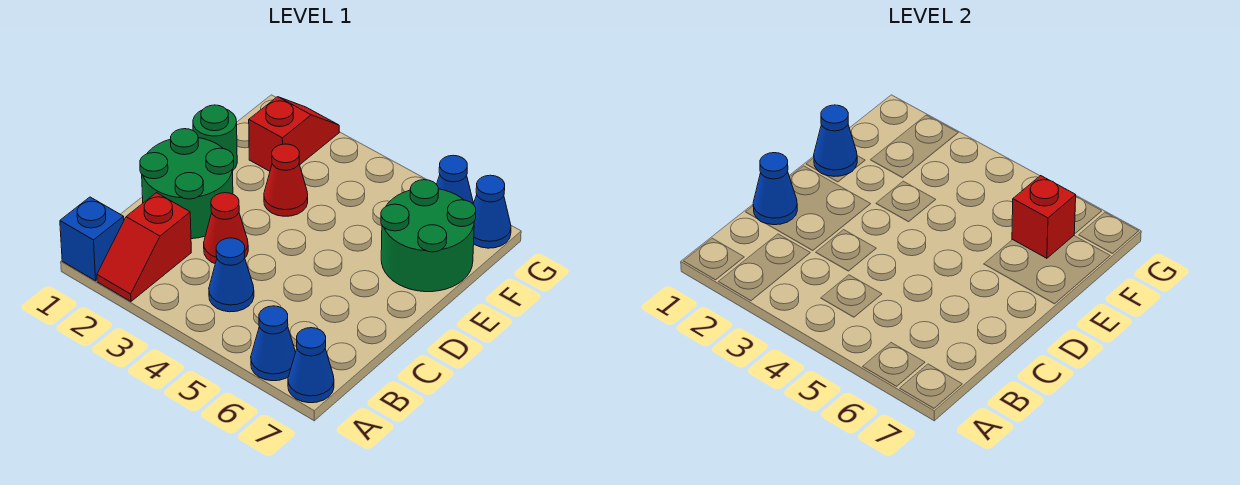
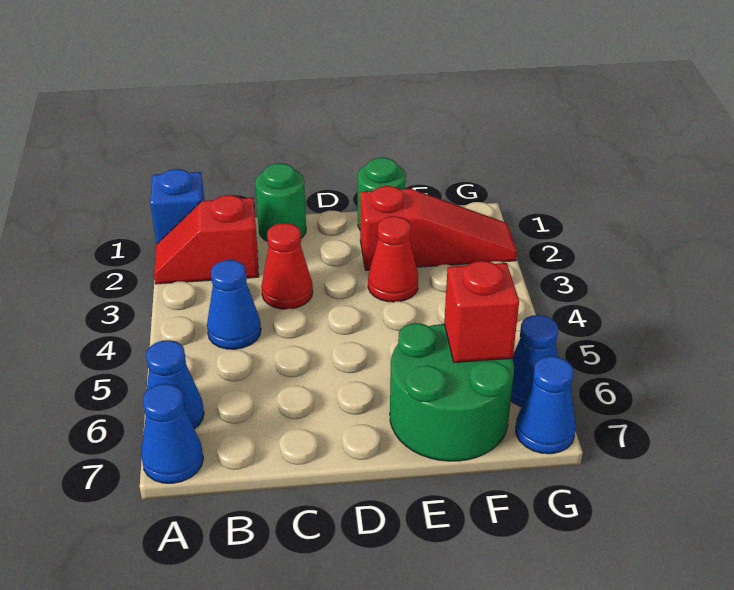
green 2x2 round brick [140,129,234,239] -> green 1x1 round brick [255,163,306,241]
blue 1x1 cone [753,153,797,225] -> none
blue 1x1 cone [814,105,857,176] -> none
red 1x2 slope [249,97,339,171] -> red 1x3 slope [360,186,517,270]

